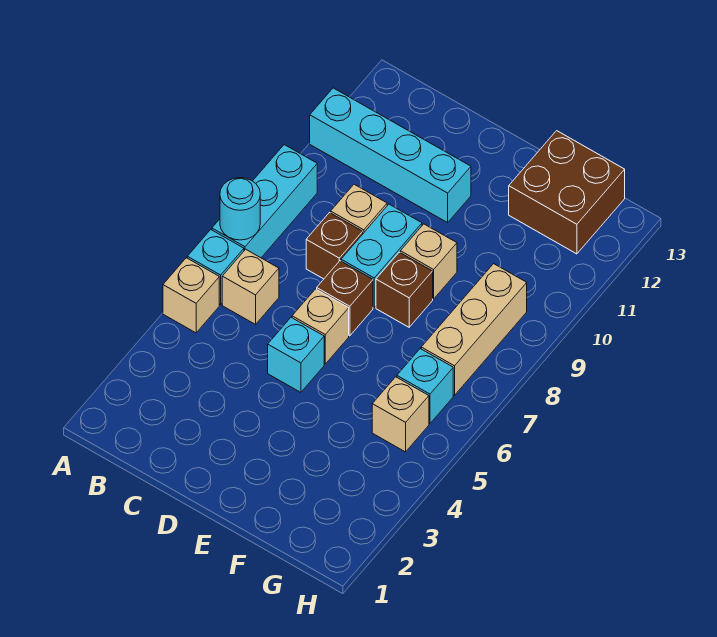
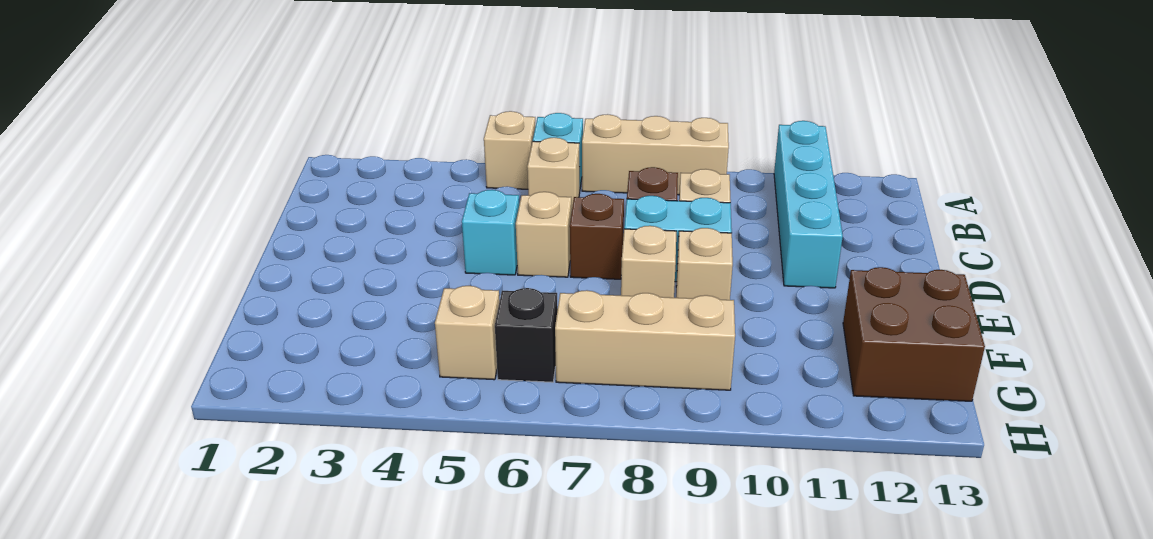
cyan 1x3 brick [212,145,317,258] -> tan 1x3 brick [582,114,729,195]
cyan 1x1 round brick [220,178,260,240] -> none
brown 1x1 brick [376,252,433,327] -> tan 1x1 brick [621,226,676,298]
cyan 1x1 brick [397,349,453,424] -> black 1x1 brick [495,288,558,382]

